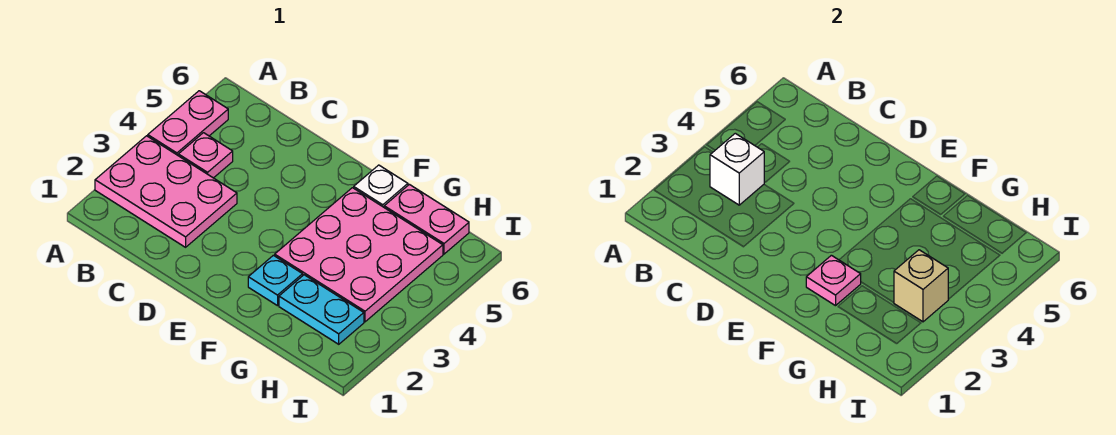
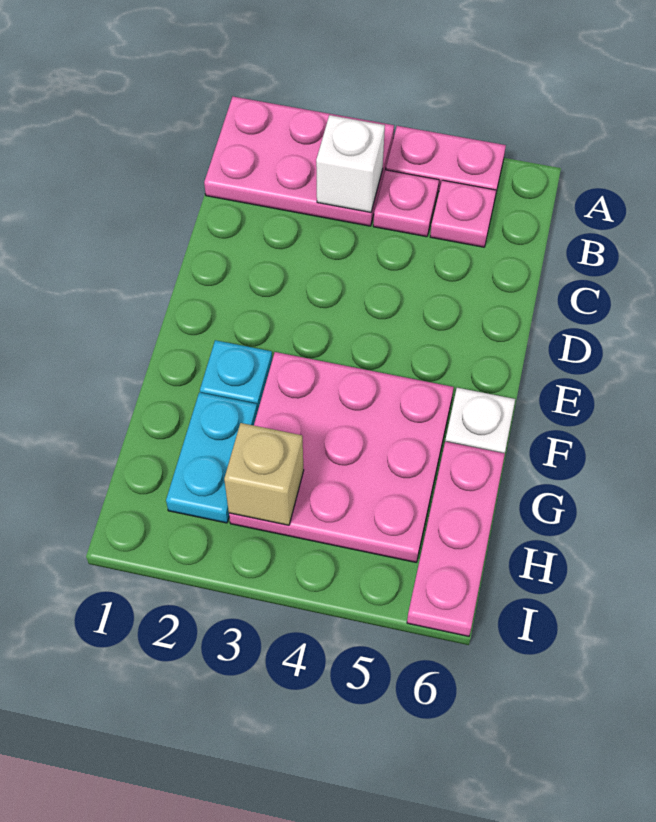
pink 2x3 plate [95,136,237,247] -> pink 2x3 plate turned to [204,97,394,226]
pink 1x1 plate [806,255,861,306] -> pink 1x1 plate moved to [430,180,496,247]
pink 1x2 plate [384,184,469,254] -> pink 1x3 plate [407,442,505,636]

